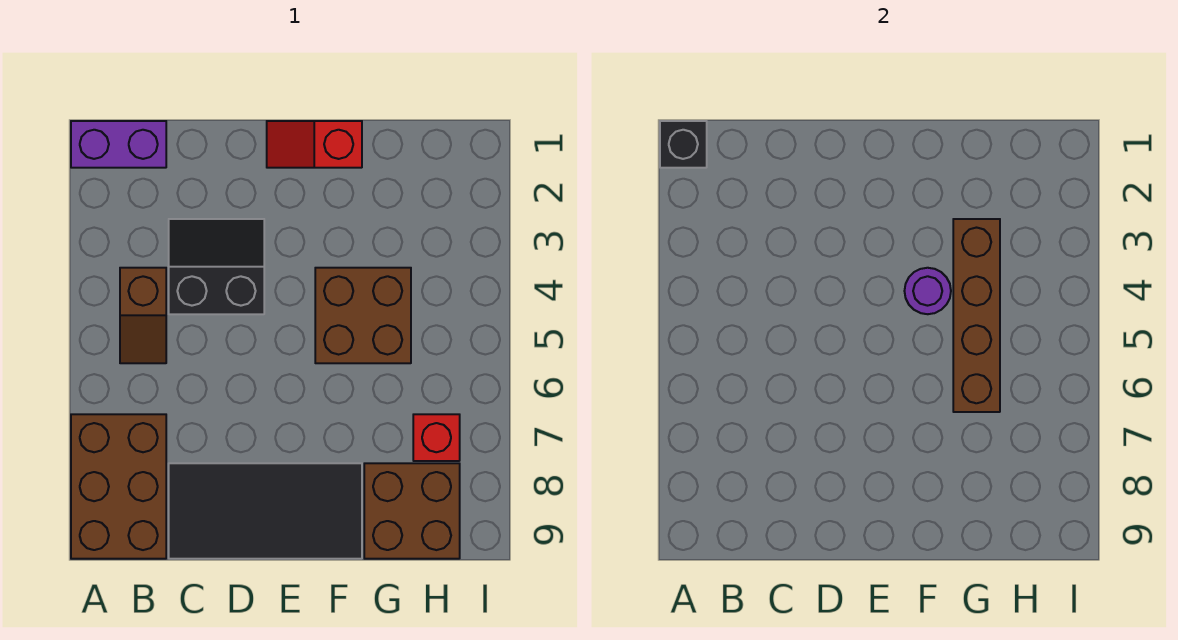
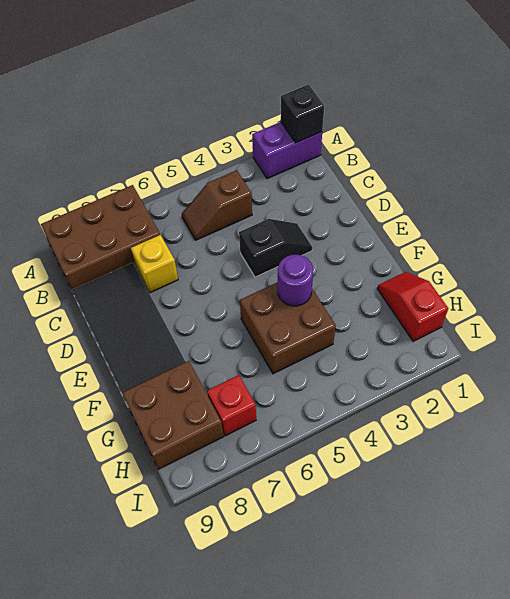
purple 1x2 brick [71,121,166,168] -> purple 1x2 brick turned to [252,122,322,179]
black 2x2 slope [169,219,264,314] -> black 1x2 slope [239,219,312,277]
none -> yellow 1x1 brick [131,235,178,293]
red 1x2 slope [267,121,362,168] -> red 1x2 slope moved to [377,272,448,341]
brown 1x4 brick [953,219,1000,412] -> none

